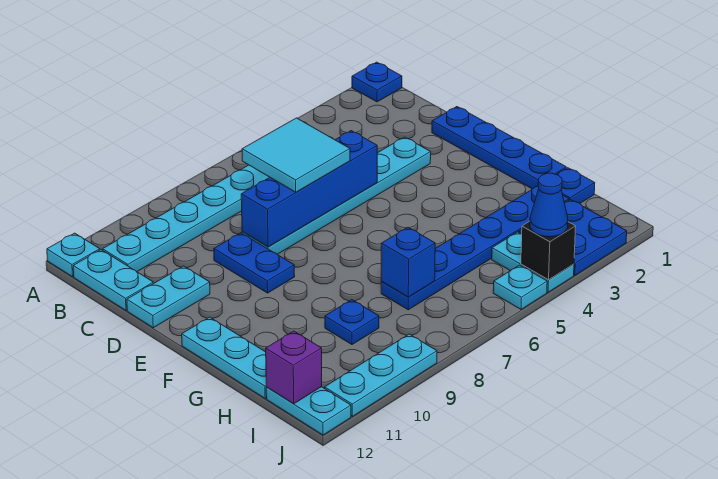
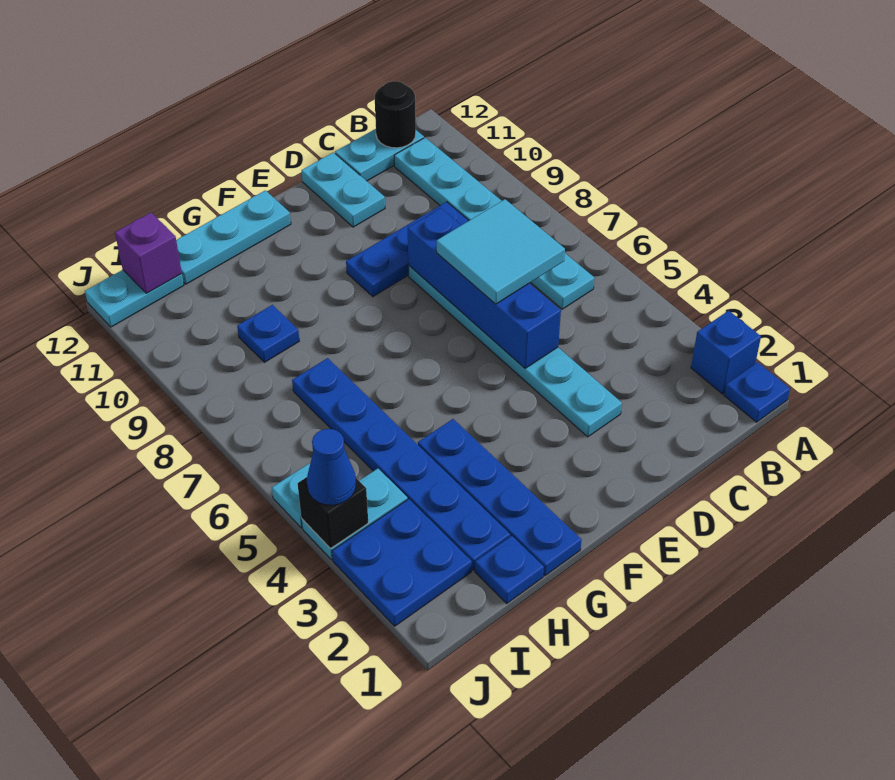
cyan 1x1 plate [47,233,100,277] -> none
none -> black 1x1 round brick [375,81,416,148]
blue 1x4 plate [432,107,566,189] -> blue 1x4 plate turned to [418,419,581,576]
blue 1x2 plate [214,233,295,293] -> blue 1x3 plate [346,202,469,297]
blue 1x1 brick [381,227,435,297] -> blue 1x1 brick moved to [691,311,761,394]
cyan 1x3 plate [325,334,437,416] -> none

